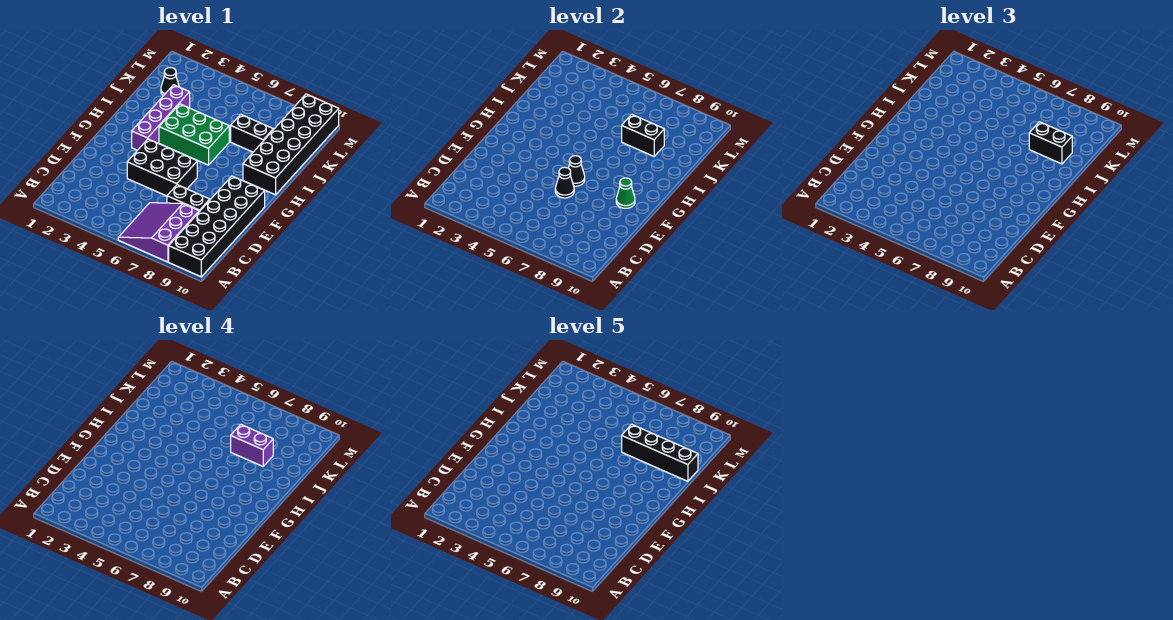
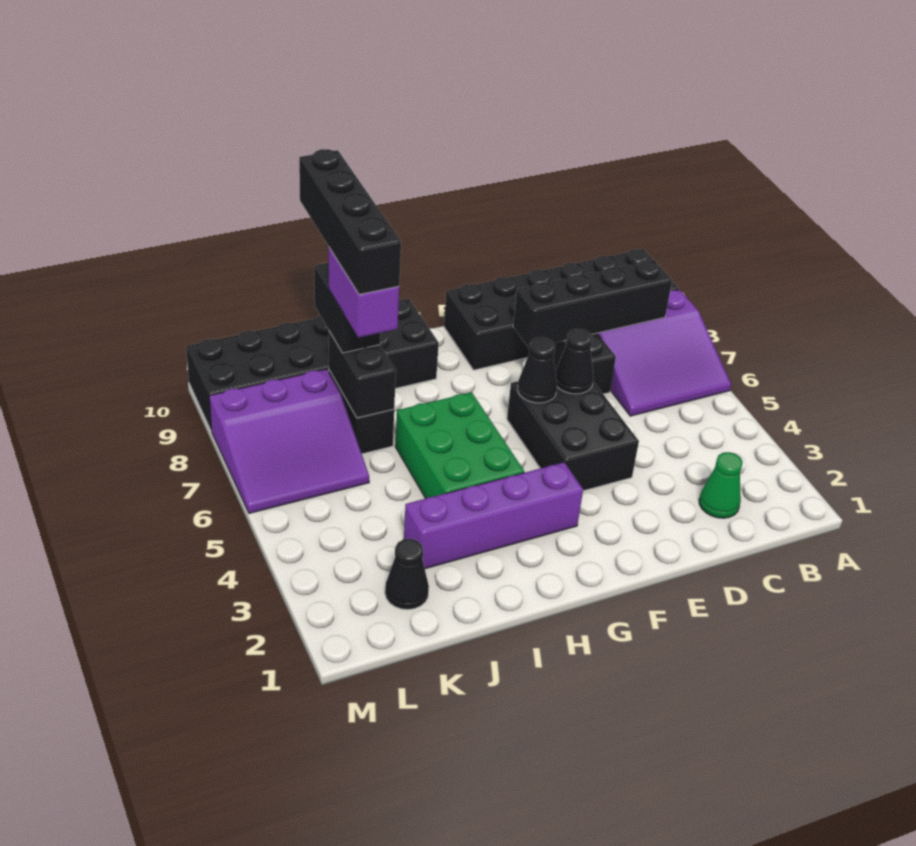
none -> black 1x4 brick [513,260,672,348]
green 1x1 cone [616,178,635,208] -> green 1x1 cone moved to [699,452,743,518]
none -> purple 3x3 slope [209,369,369,513]

